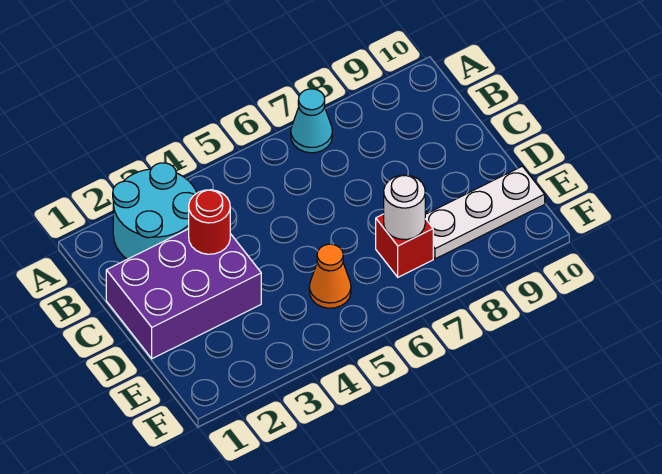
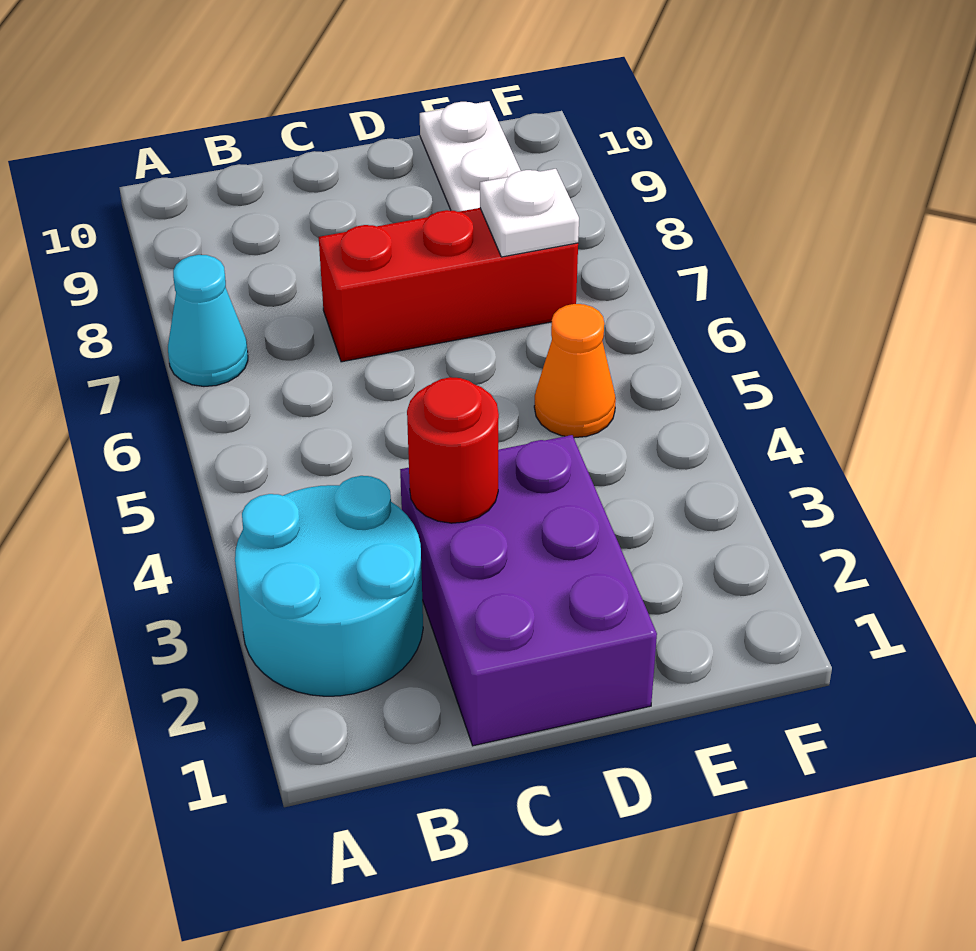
red 1x1 brick [376,214,433,277] -> red 1x3 brick [319,208,578,362]
white 1x1 round brick [384,175,425,240] -> white 1x1 plate [480,169,579,257]

